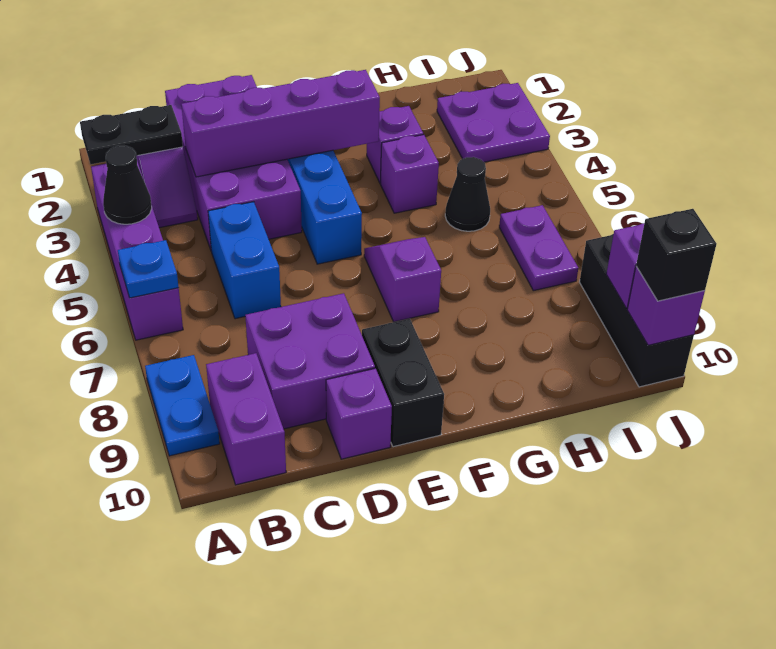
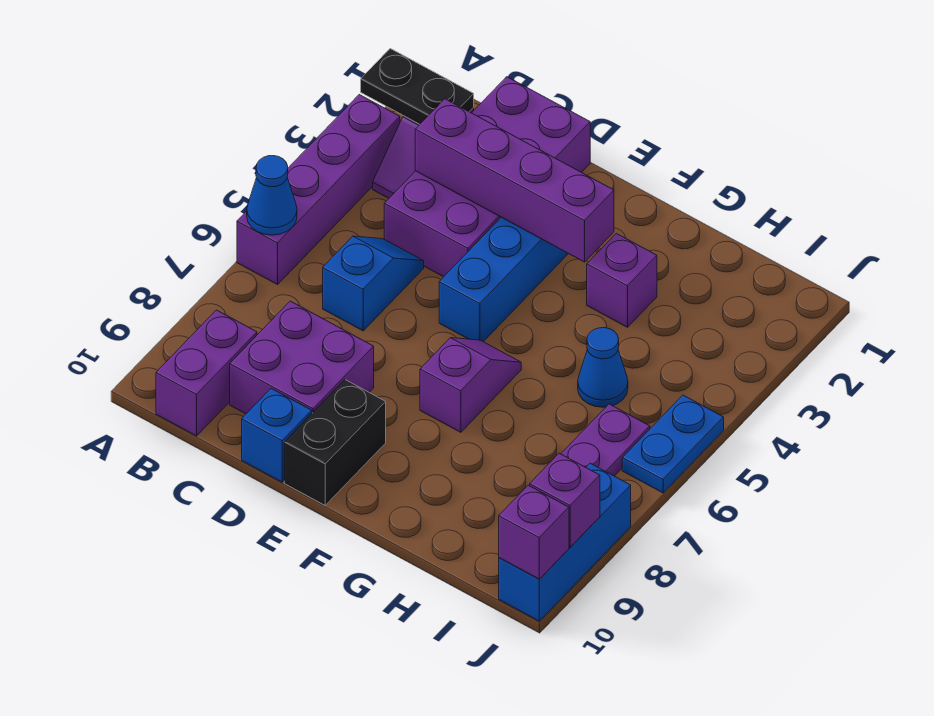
black 1x1 cone [103,146,152,224] -> none
blue 1x1 plate [118,240,179,298] -> blue 1x1 cone [247,156,297,235]
blue 1x2 plate [145,355,220,456] -> blue 1x2 plate moved to [622,395,724,493]
blue 1x2 brick [208,202,281,319] -> blue 1x2 slope [323,236,424,331]
purple 1x1 brick [326,368,392,459] -> blue 1x1 brick [242,389,312,482]
purple 1x1 brick [380,135,439,213] -> none
black 1x1 cone [445,157,490,231] -> blue 1x1 cone [578,328,628,407]
purple 2x2 plate [437,83,550,162] -> none
black 1x3 brick [580,234,694,387] -> blue 1x3 brick [499,463,631,621]
black 1x1 brick [636,209,716,301] -> none

